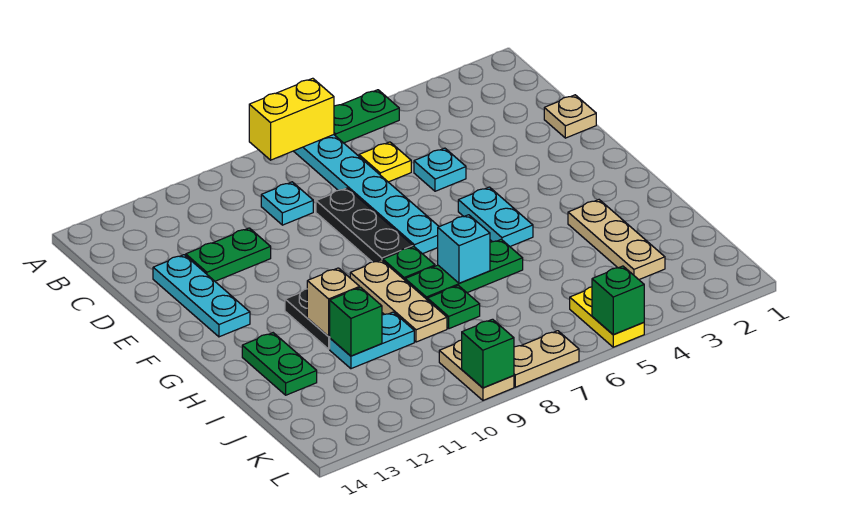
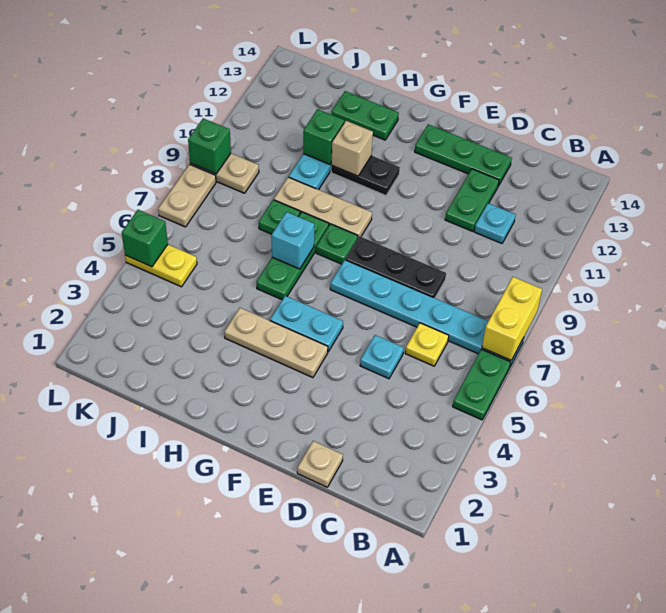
cyan 1x1 plate [261,182,313,225] -> cyan 1x1 plate moved to [474,203,516,244]
cyan 1x3 plate [153,255,250,337] -> green 1x3 plate [415,124,512,186]
tan 1x3 plate [568,200,665,279] -> tan 1x3 plate moved to [224,308,328,378]

